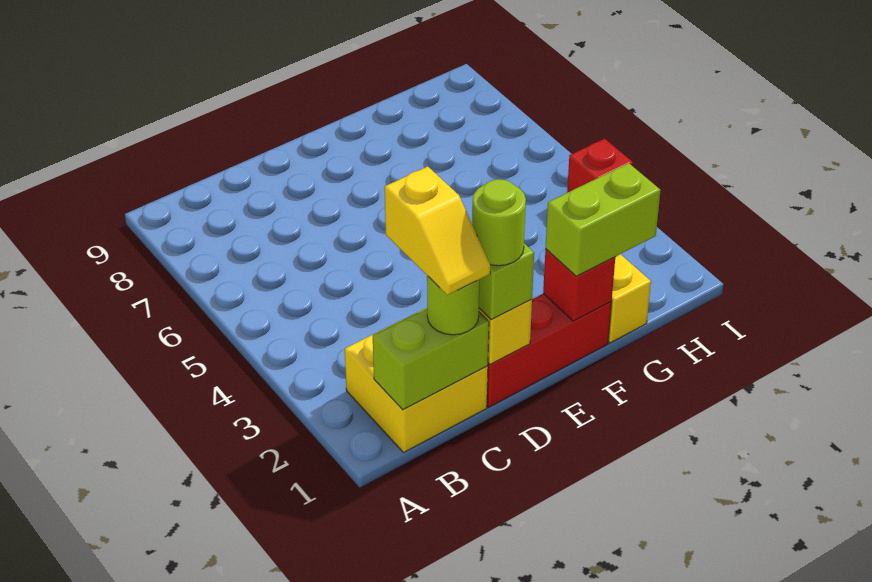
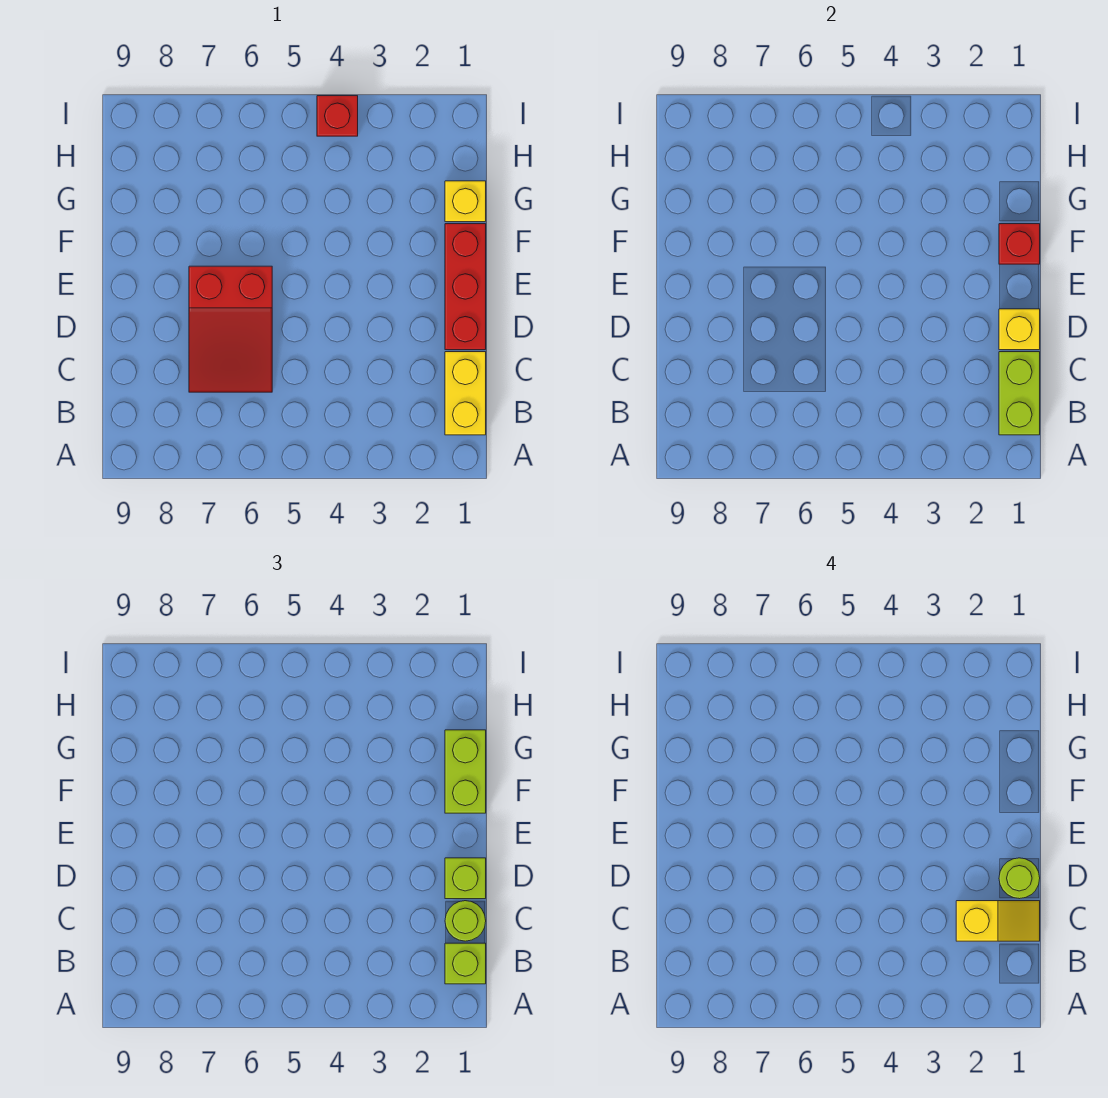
yellow 2x2 brick [345,335,488,452] -> yellow 1x2 brick [445,352,486,435]
none -> lime 1x1 brick [445,943,486,984]
none -> red 2x3 slope [189,266,272,392]

